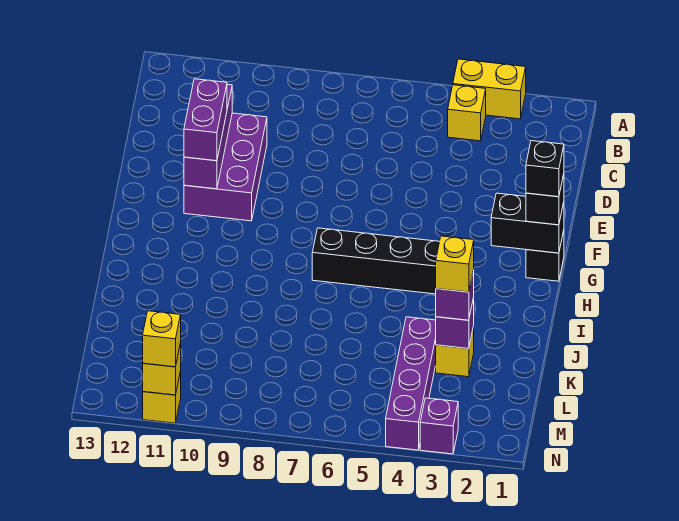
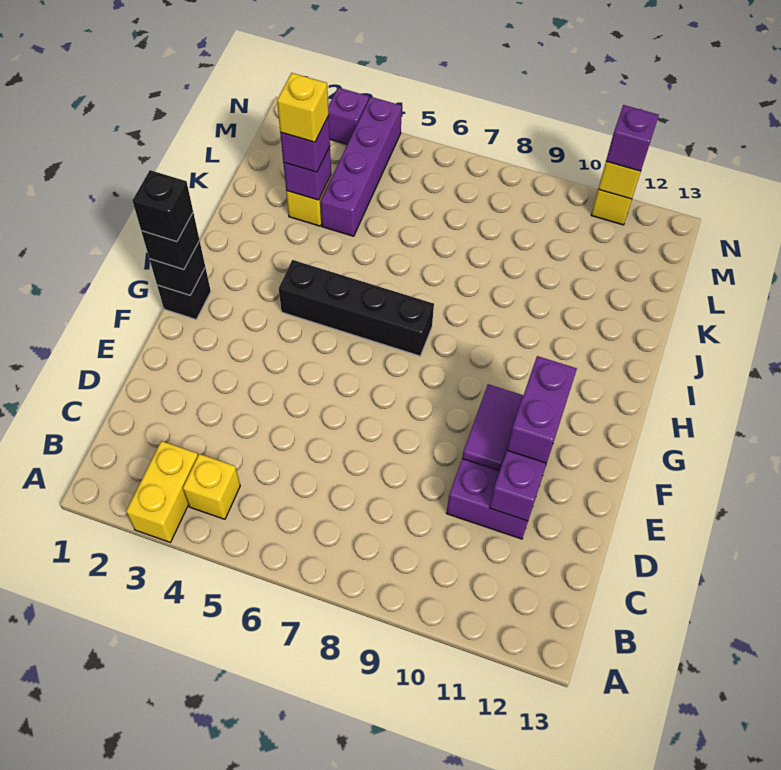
yellow 1x2 brick [453,59,526,119] -> yellow 1x2 brick turned to [126,441,198,542]
none -> purple 1x2 tile [462,384,523,471]
black 1x2 brick [491,193,564,253] -> black 1x1 brick [149,241,205,295]
yellow 1x1 brick [143,311,181,367] -> purple 1x1 brick [606,105,659,171]

